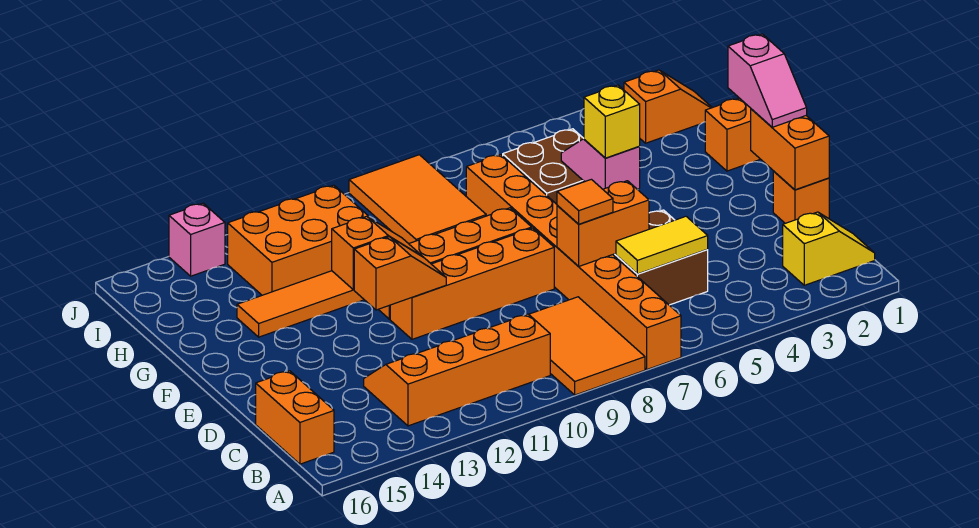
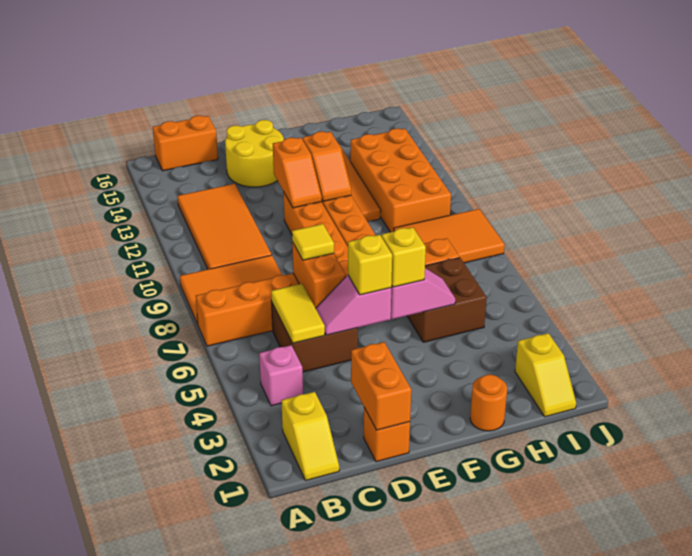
orange 2x4 slope [364,314,550,426] -> orange 2x4 tile [177,184,272,269]
orange 1x2 brick [751,109,829,190] -> orange 1x2 brick turned to [351,342,411,430]
orange 1x1 tile [557,179,613,224] -> yellow 1x1 tile [292,224,334,260]
none -> yellow 2x2 round brick [225,120,284,187]
pink 1x2 slope [728,34,807,127] -> pink 1x2 slope moved to [316,275,391,335]
none -> yellow 1x1 brick [348,235,392,295]
orange 1x1 brick [705,98,760,171] -> orange 1x1 round brick [470,375,507,431]
orange 2x3 brick [228,185,371,295] -> orange 2x4 brick [350,128,451,232]
orange 1x2 slope [624,70,712,143] -> yellow 1x2 slope [515,333,576,417]
pink 1x1 brick [169,203,225,276] -> pink 1x1 brick moved to [259,345,303,406]

